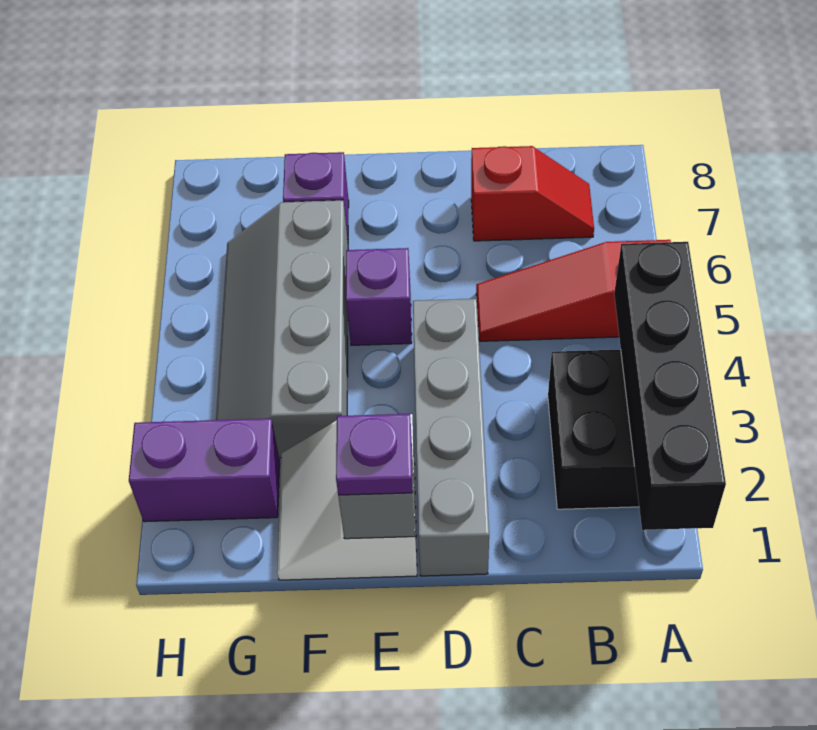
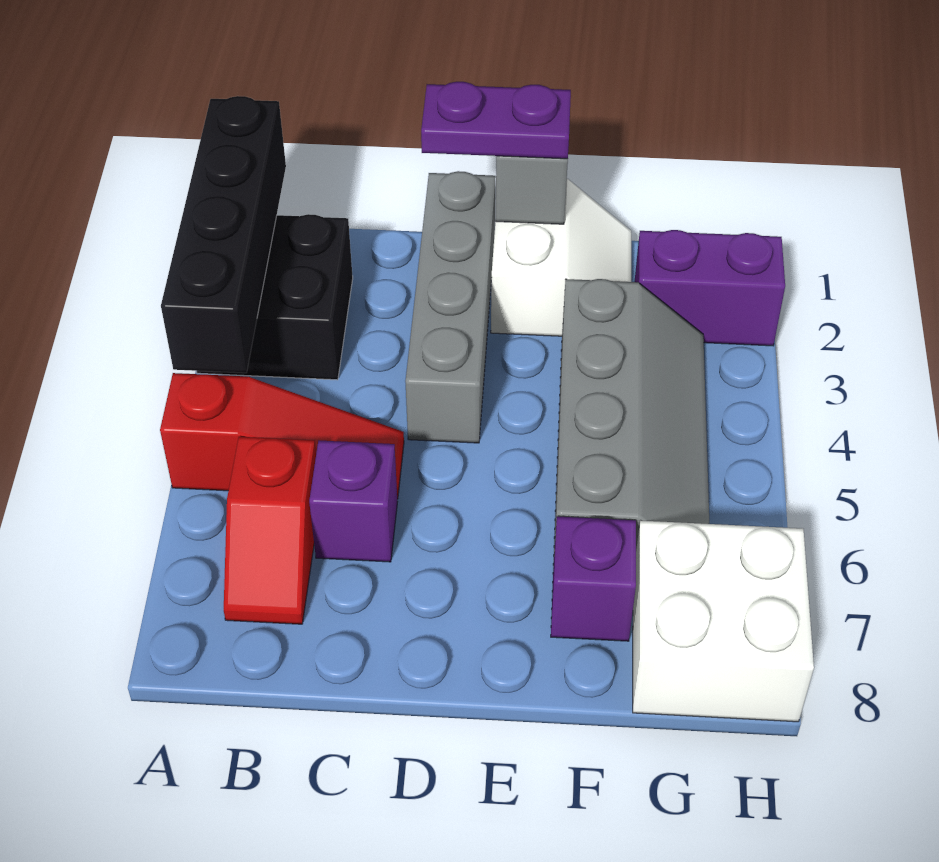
red 1x2 slope [471,146,594,241] -> red 1x2 slope turned to [224,437,316,624]
purple 1x1 plate [336,414,413,495] -> purple 1x2 plate [421,82,571,159]
purple 1x1 brick [346,248,412,345] -> purple 1x1 brick moved to [309,440,397,562]
none -> white 2x2 brick [633,521,814,722]

